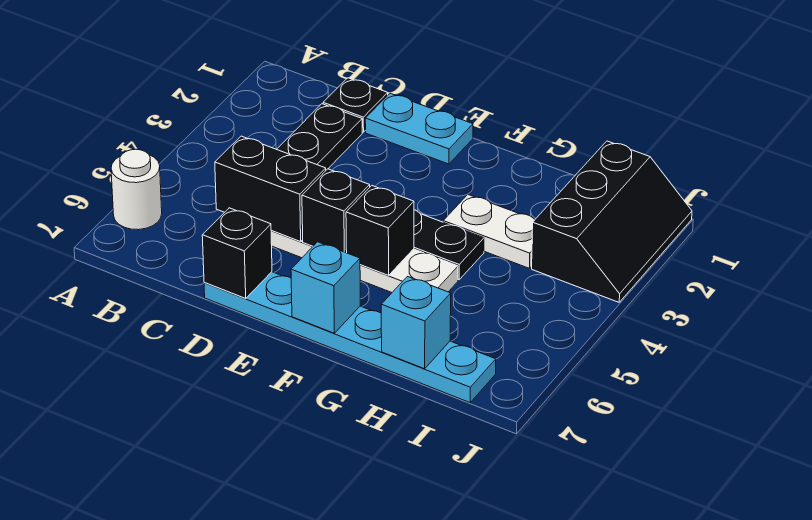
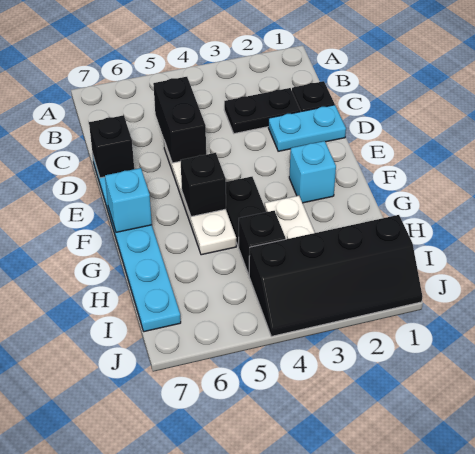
white 1x1 round brick [111,149,162,230] -> none
cyan 1x2 plate [365,93,473,164] -> cyan 1x2 plate turned to [268,105,346,151]
black 1x1 brick [302,169,370,253] -> black 1x1 brick moved to [239,211,286,275]
cyan 1x1 brick [381,277,451,369] -> cyan 1x1 brick moved to [289,141,336,203]
black 2x3 slope [532,141,692,302] -> black 2x4 slope [249,215,422,336]

